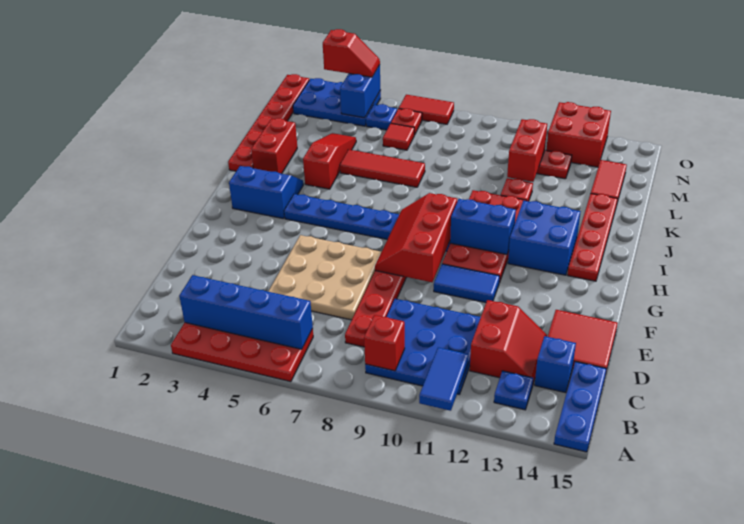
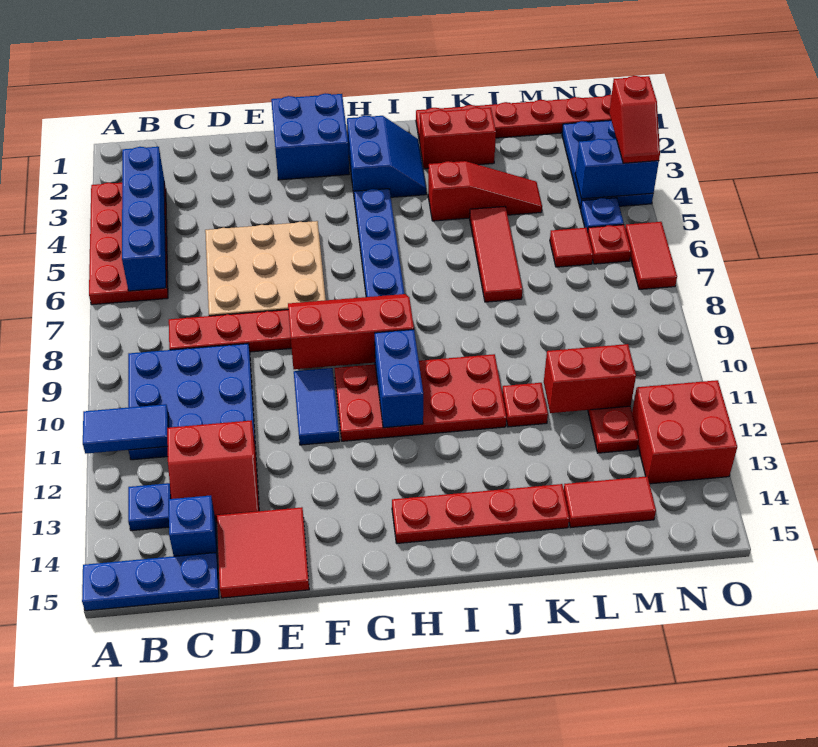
red 1x1 brick [364,315,405,371] -> none
blue 2x2 brick [508,201,581,275] -> blue 2x2 brick moved to [271,94,349,180]

